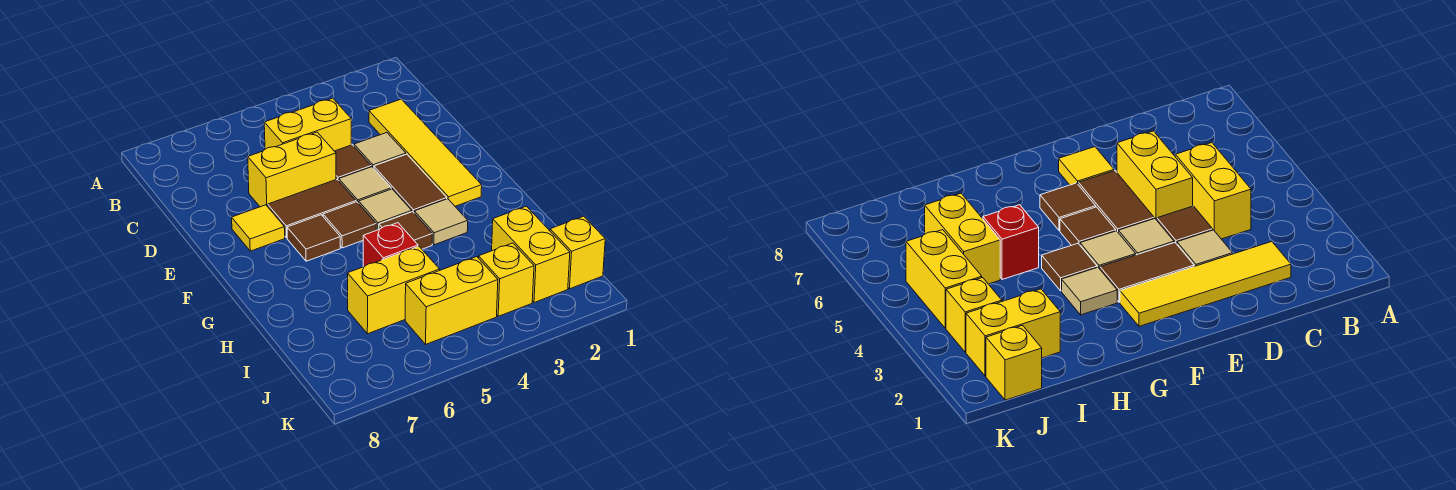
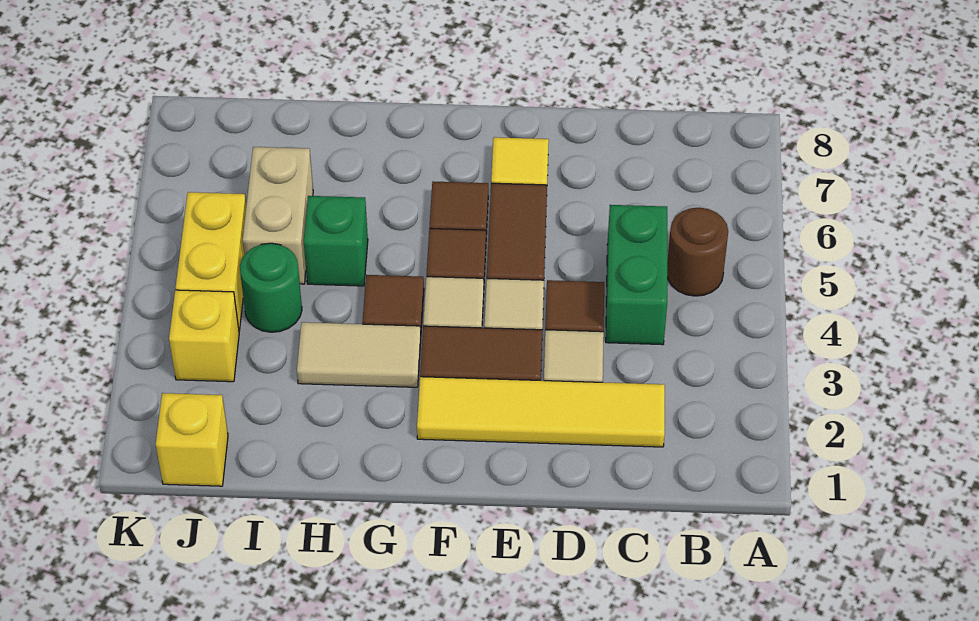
none -> brown 1x1 round brick [667,208,728,296]
yellow 1x2 brick [264,98,351,151] -> green 1x2 brick [606,205,667,345]
yellow 1x2 brick [248,132,336,207] -> none
tan 1x1 tile [414,199,468,245] -> tan 1x2 tile [297,322,421,387]
red 1x1 brick [363,223,418,267] -> green 1x1 brick [304,196,368,286]
yellow 1x2 brick [492,206,570,303] -> none
none -> green 1x1 round brick [240,243,302,332]
yellow 1x2 brick [348,246,440,334] -> tan 1x2 brick [243,147,313,284]

